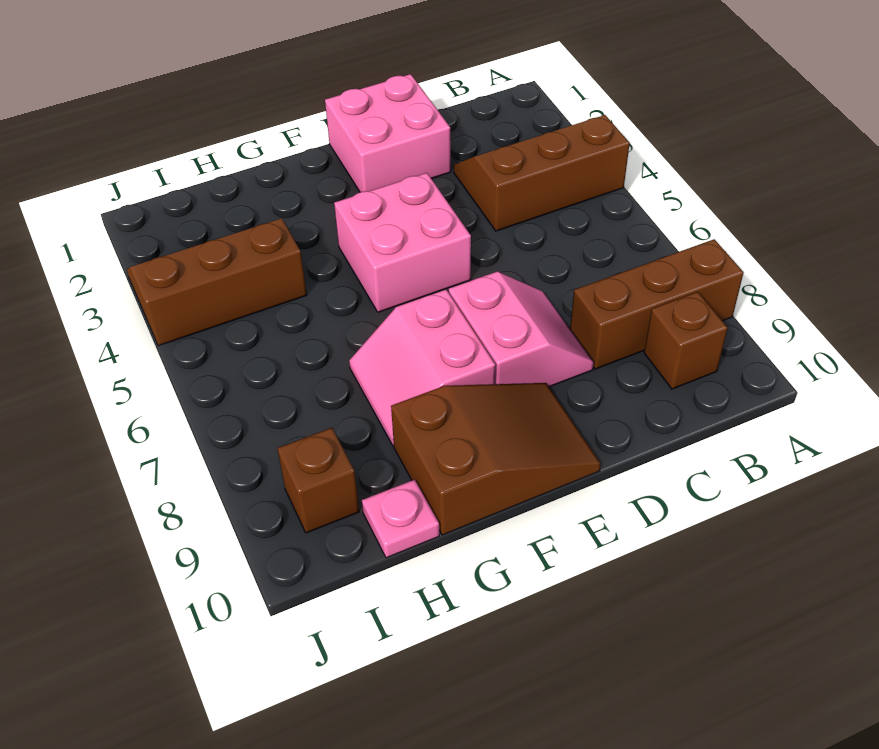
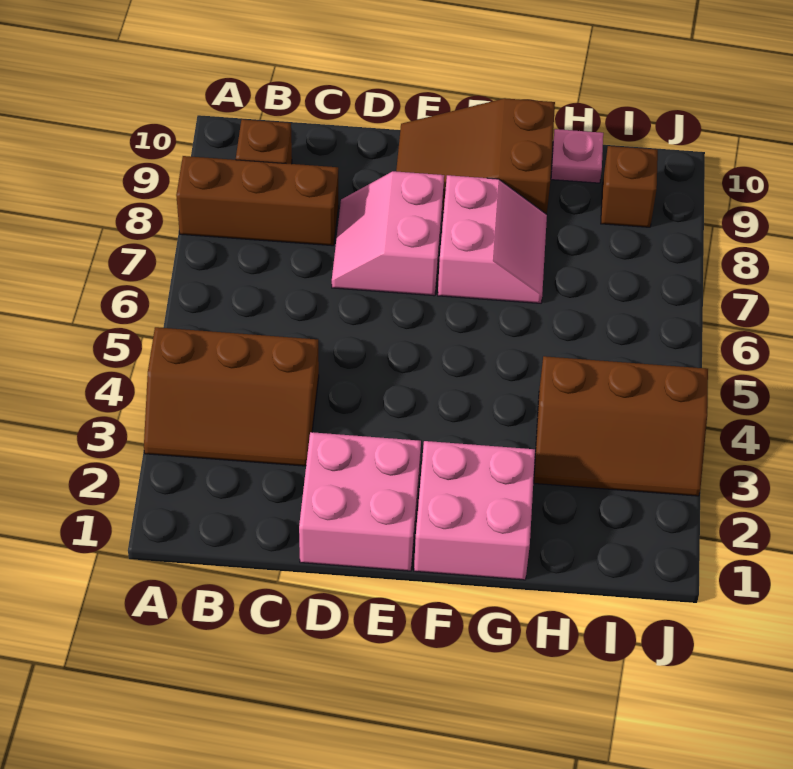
pink 2x2 brick [334,173,471,312] -> pink 2x2 brick moved to [414,441,535,580]

